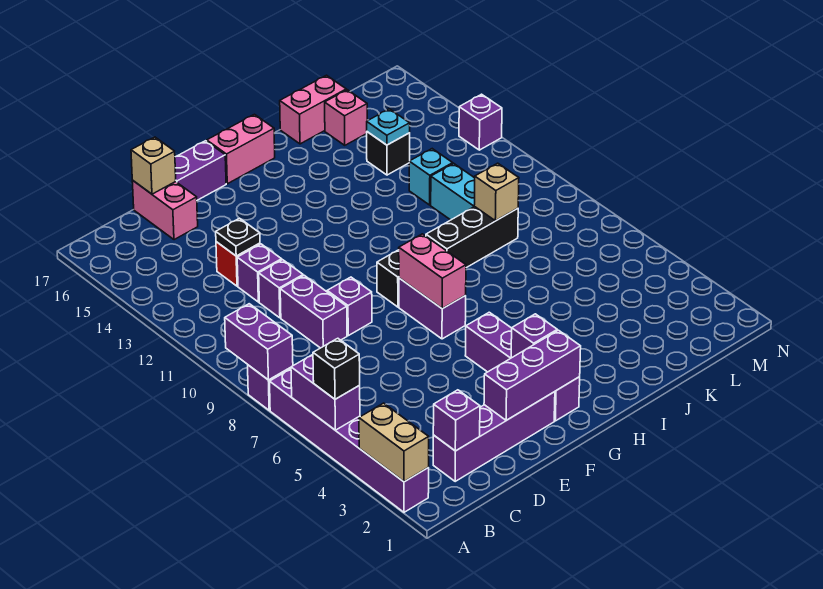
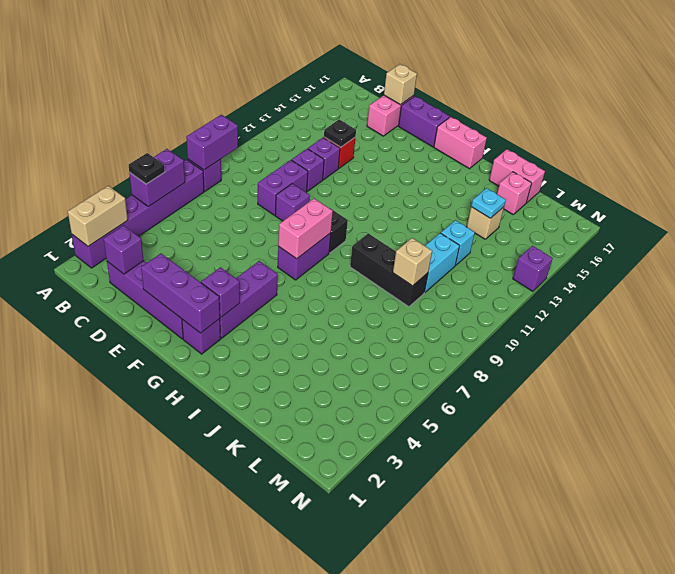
black 1x1 brick [313,338,360,399] -> black 1x1 plate [129,153,165,184]
black 1x1 brick [367,132,410,175] -> tan 1x1 brick [467,207,504,239]

